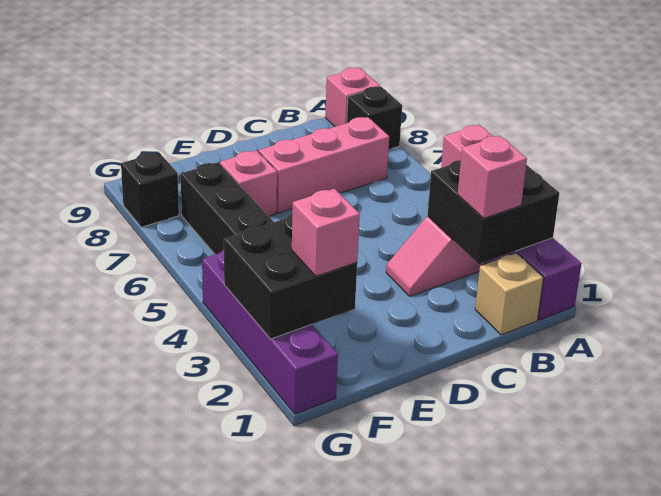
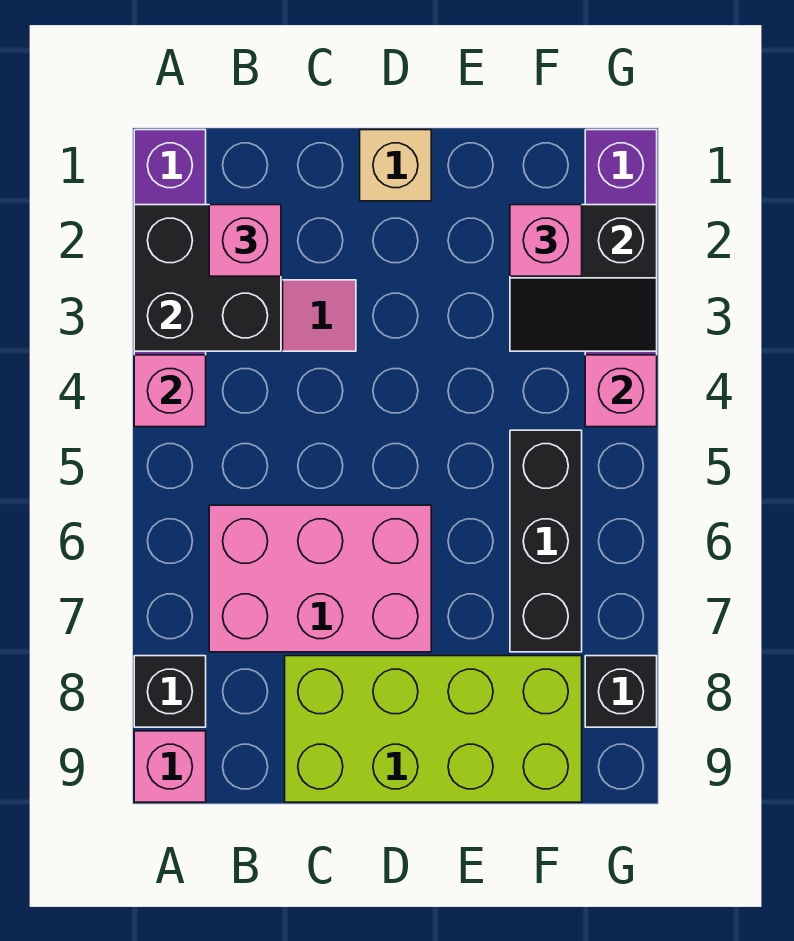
tan 1x1 brick [475,253,543,335] -> tan 1x1 brick moved to [360,130,431,201]
pink 1x3 brick [259,117,389,213] -> pink 2x3 brick [209,505,431,652]
none -> lime 2x4 brick [285,656,582,802]
pink 1x1 brick [220,150,277,216] -> pink 1x1 brick moved to [585,355,657,427]
black 2x2 brick [224,214,357,339] -> black 2x2 slope [510,205,657,351]

